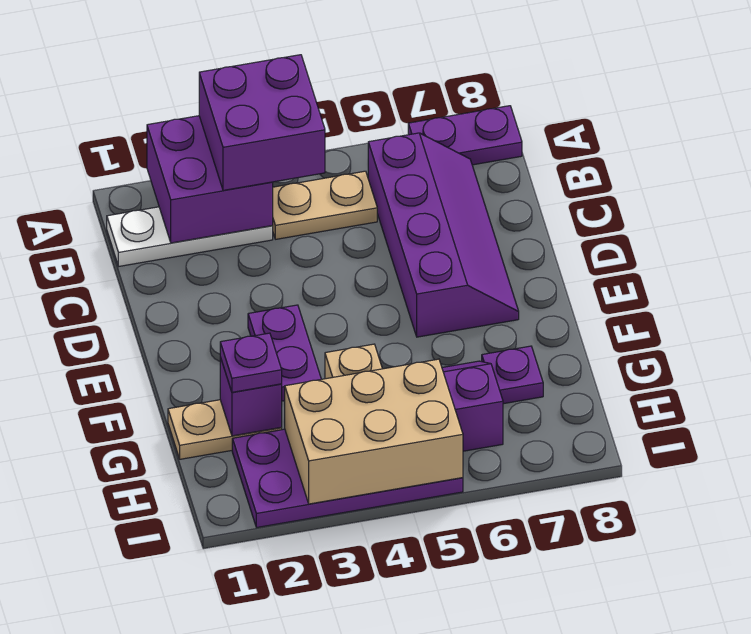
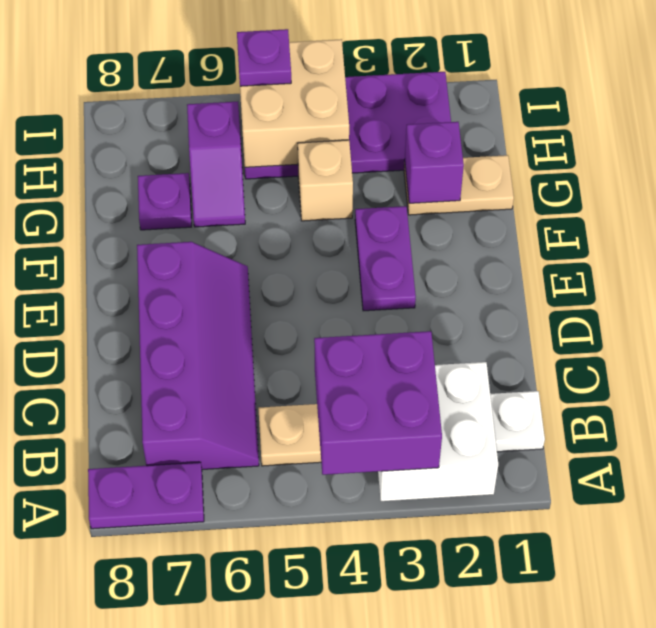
purple 2x2 brick [147,116,273,243] -> white 2x2 brick [378,362,498,501]
purple 2x4 slope [368,133,519,337] -> purple 2x4 slope turned to [137,242,259,470]
purple 1x1 plate [220,333,282,392] -> purple 1x1 plate moved to [237,29,291,86]
tan 2x3 brick [285,359,463,504] -> tan 2x2 brick [240,39,349,167]

